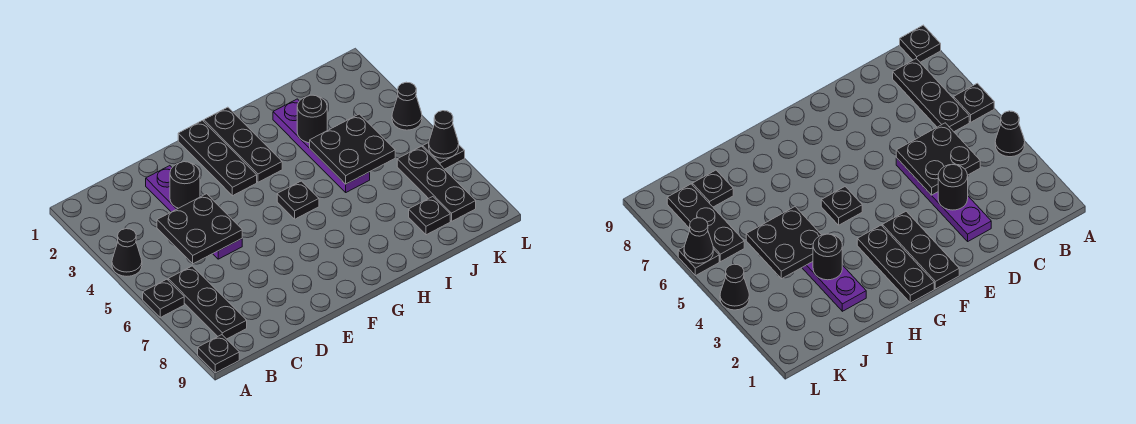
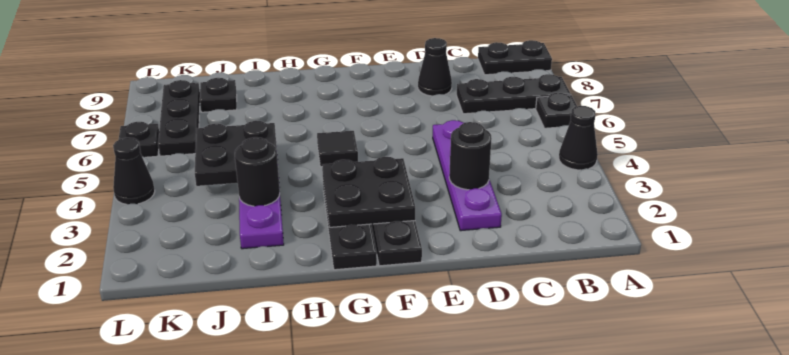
black 1x1 plate [198,335,239,373] -> black 1x2 plate [478,40,552,75]
black 1x3 plate [168,266,247,339] -> black 1x3 plate turned to [457,74,571,114]
black 2x2 plate [157,194,242,264] -> black 2x2 plate moved to [322,157,415,227]
black 1x1 plate [277,181,319,219] -> black 1x1 tile [317,131,358,167]
black 1x1 cone [429,111,459,158] -> black 1x1 cone moved to [418,38,452,96]

